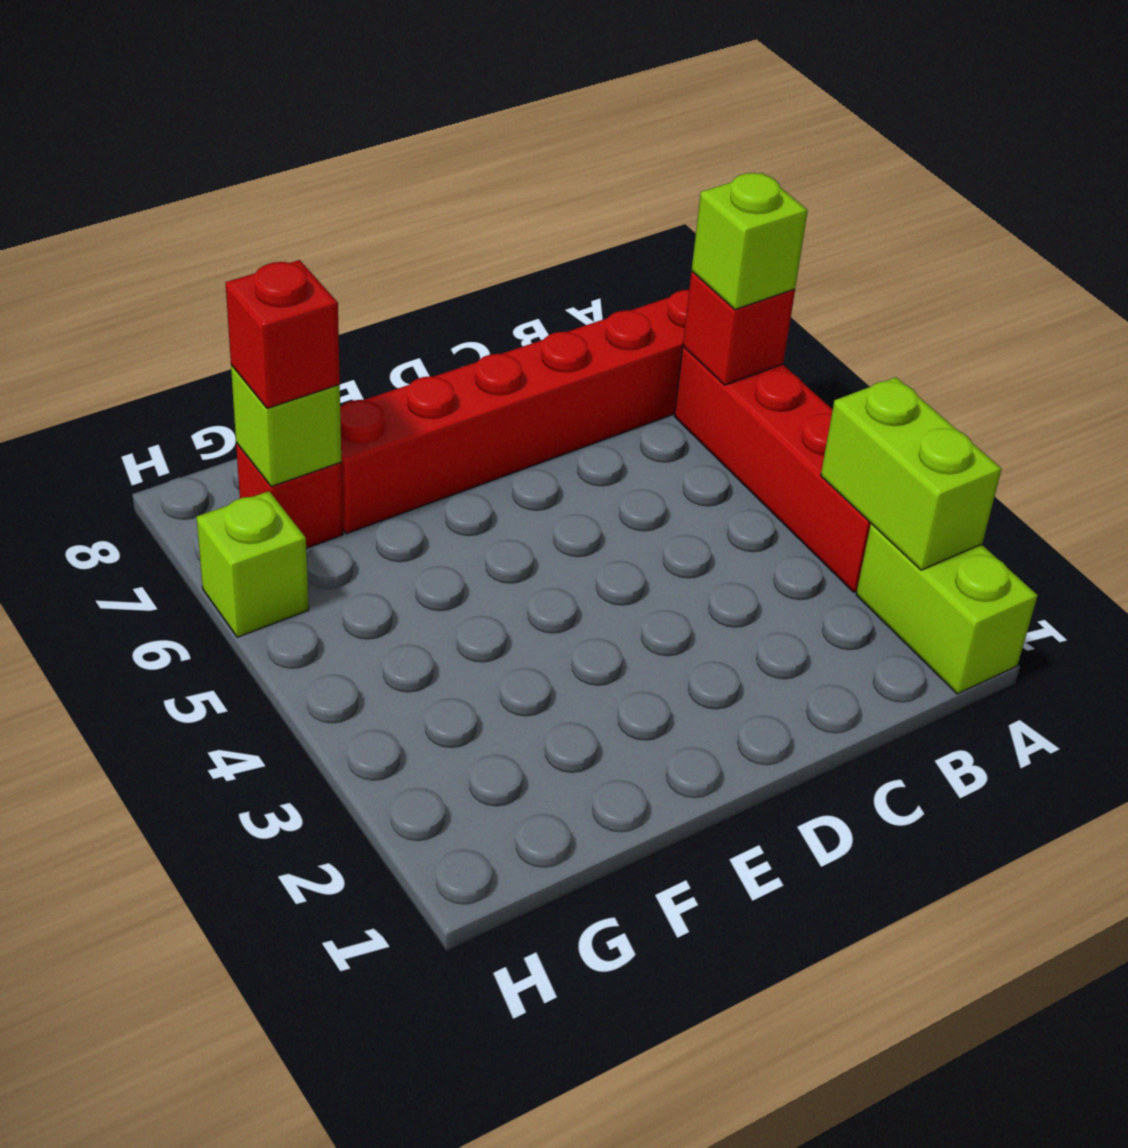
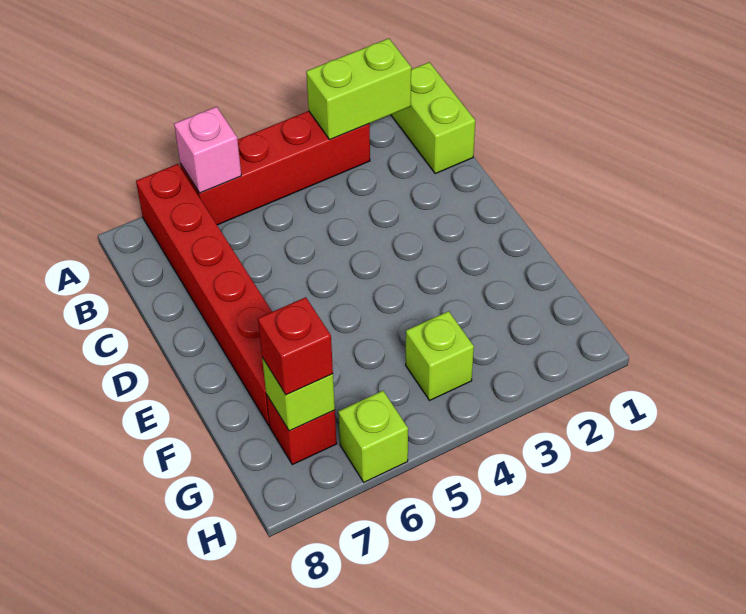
lime 1x2 brick [856,524,1038,694] -> lime 1x2 brick turned to [391,62,475,174]
red 1x1 brick [683,272,795,385] -> pink 1x1 brick [174,107,241,193]
lime 1x1 brick [692,173,808,310] -> lime 1x1 brick moved to [406,311,474,400]

